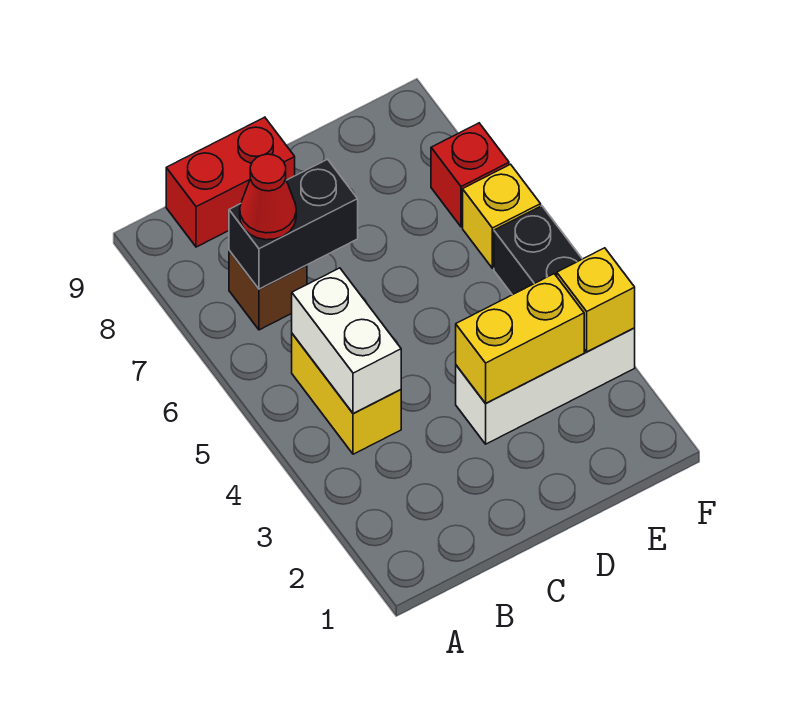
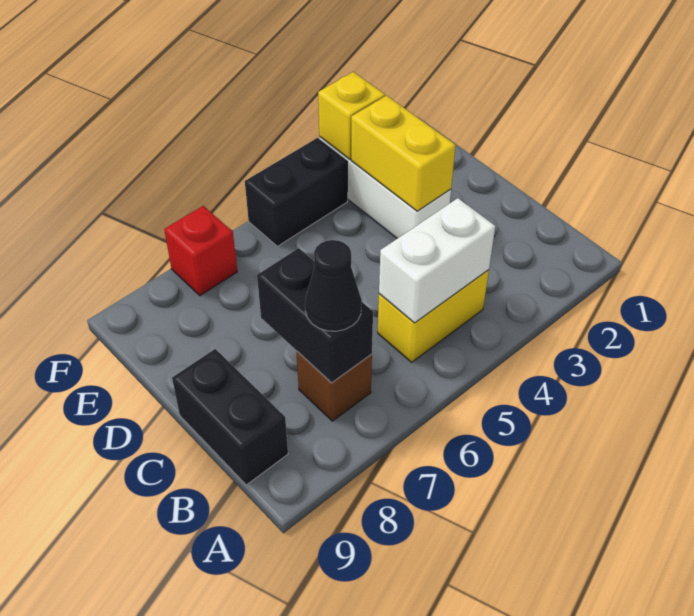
red 1x1 cone [240,154,296,240] -> black 1x1 cone [305,240,362,331]
red 1x2 brick [166,117,295,247] -> black 1x2 brick [172,349,288,485]
yellow 1x1 brick [463,164,541,268] -> none

